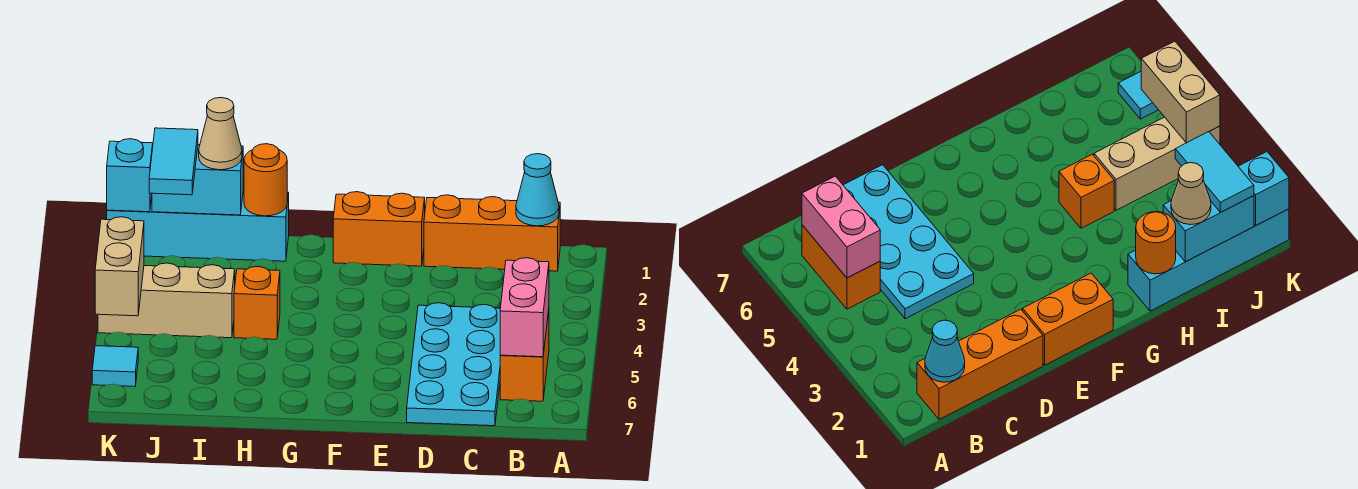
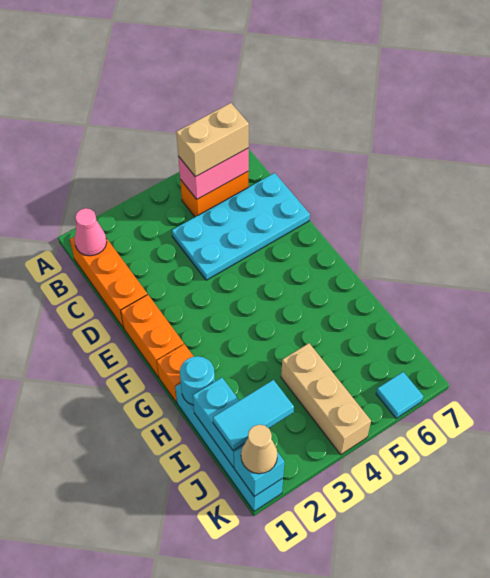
cyan 1x1 cone [516,154,559,226] -> pink 1x1 cone [75,208,107,256]
orange 1x1 round brick [244,144,287,216] -> cyan 1x1 round brick [180,356,215,405]
orange 1x1 brick [234,266,280,339] -> orange 1x1 brick moved to [157,344,194,403]
tan 1x1 cone [199,98,242,170] -> tan 1x1 cone moved to [241,425,277,474]
tan 1x2 brick [95,217,144,316] -> tan 1x2 brick moved to [176,103,249,177]

